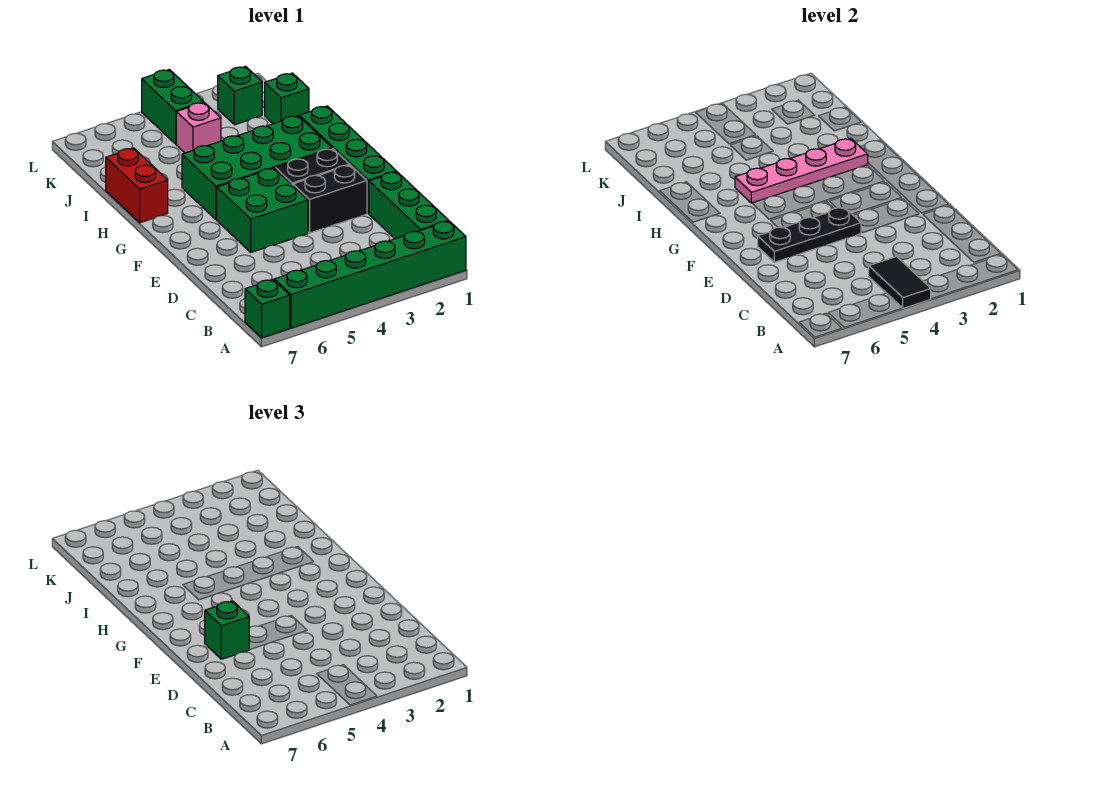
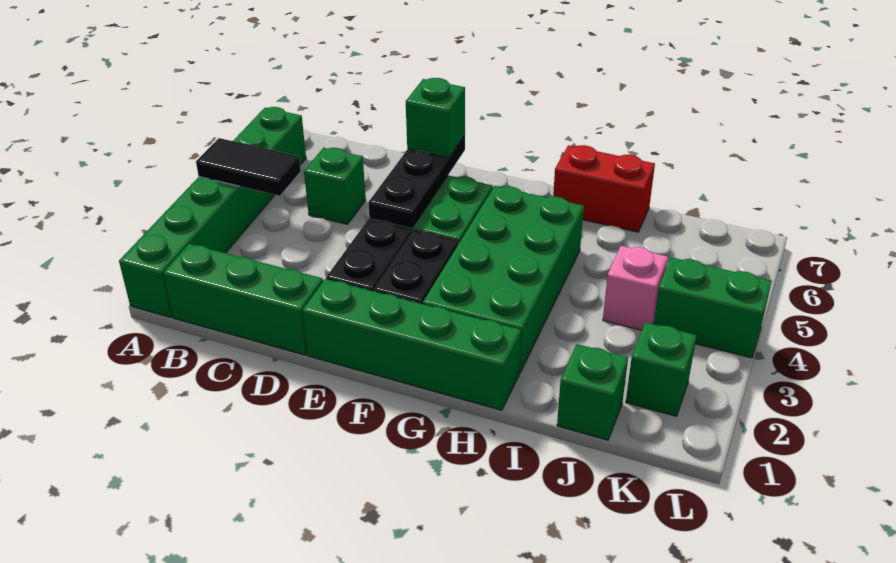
green 1x1 brick [245,280,290,338] -> green 1x1 brick moved to [304,148,366,224]
pink 1x4 plate [735,138,868,203] -> none

